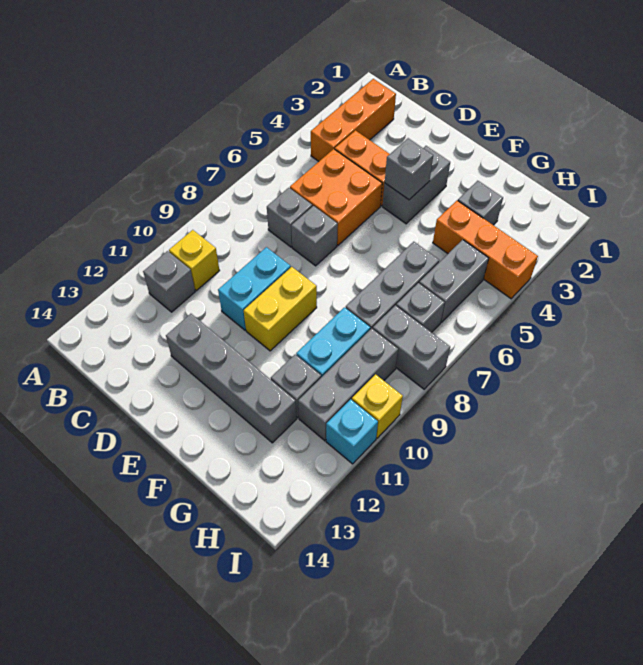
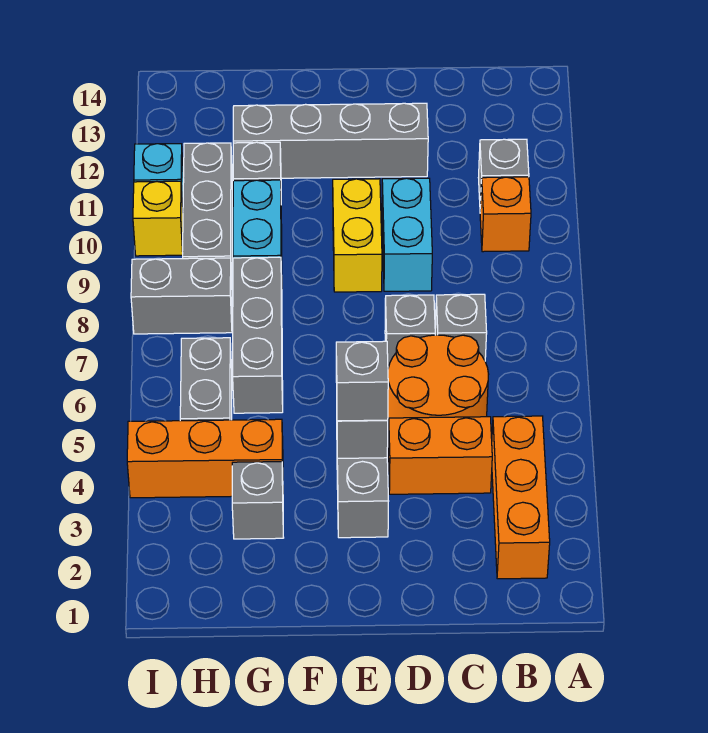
yellow 1x1 brick [169,230,220,291] -> orange 1x1 brick [480,177,531,252]
orange 2x2 brick [290,149,382,245] -> orange 2x2 round brick [388,335,489,420]
grey 1x1 brick [396,283,445,332] -> grey 1x1 brick moved to [336,341,388,421]

